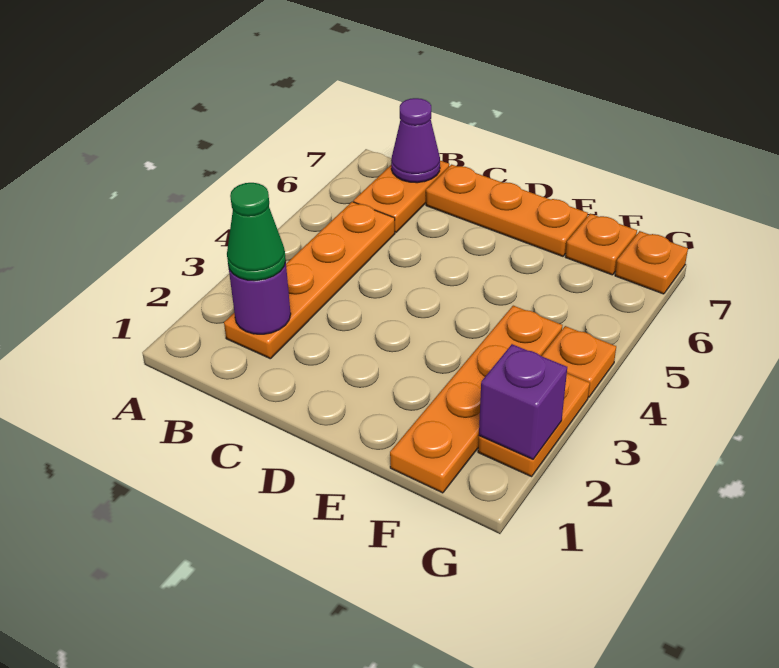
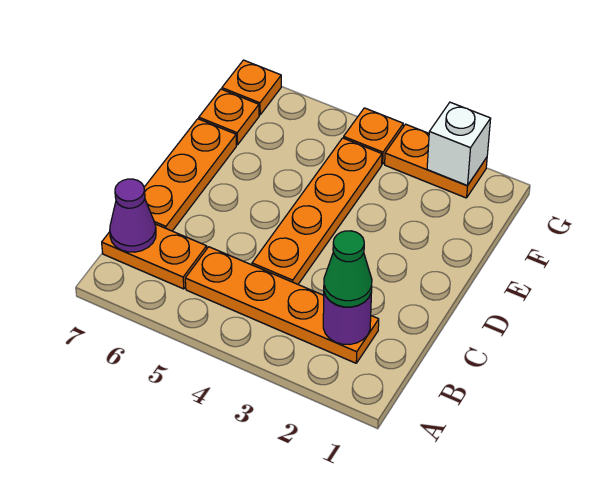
orange 1x4 plate [390,306,563,493] -> orange 1x4 plate turned to [252,138,382,284]
purple 1x1 brick [479,344,567,459] -> white 1x1 brick [427,102,491,186]

